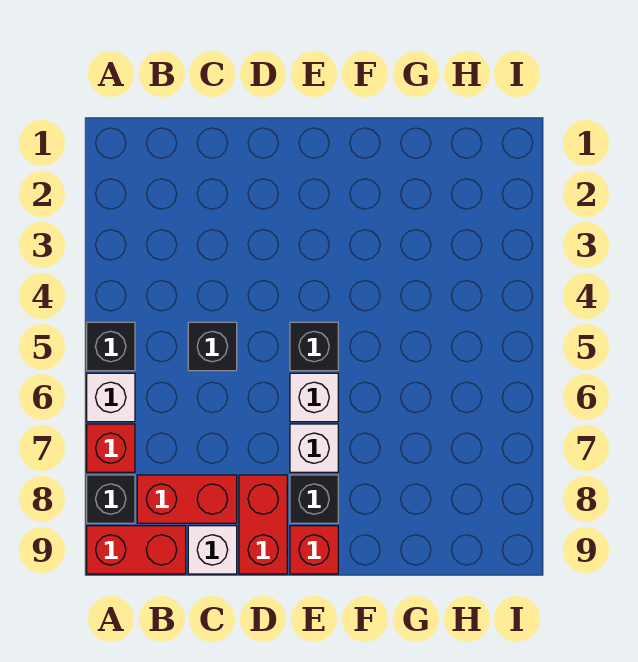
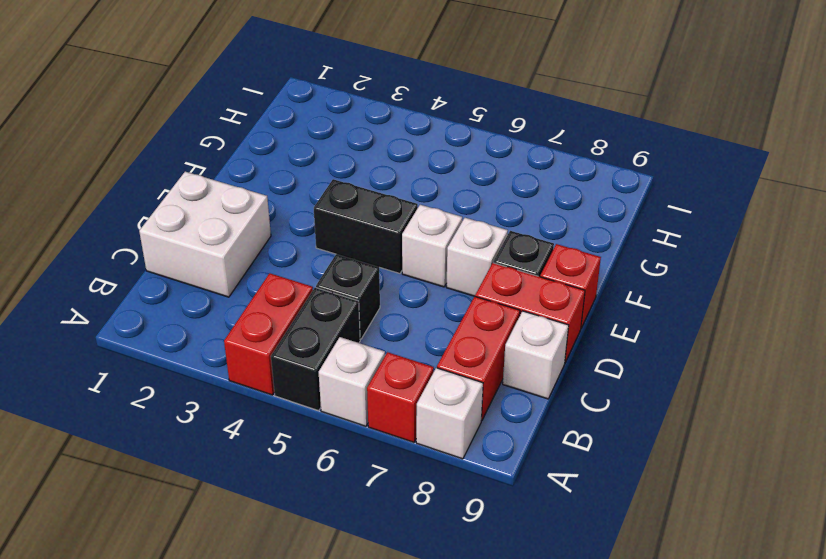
black 1x1 brick [87,322,135,371] -> black 1x2 brick [271,288,360,411]
black 1x1 brick [87,475,135,523] -> white 1x1 brick [416,368,483,459]
red 1x2 brick [87,526,186,574] -> red 1x2 brick moved to [224,273,313,395]
none -> white 2x2 brick [139,172,271,297]
black 1x1 brick [290,322,338,371] -> black 1x2 brick [314,179,418,273]

